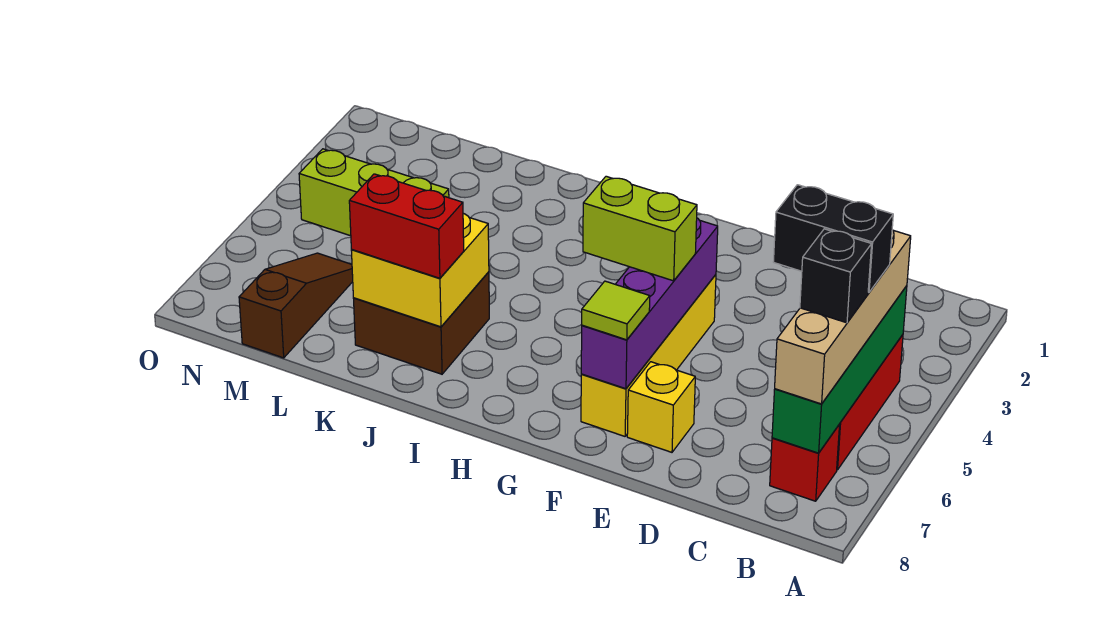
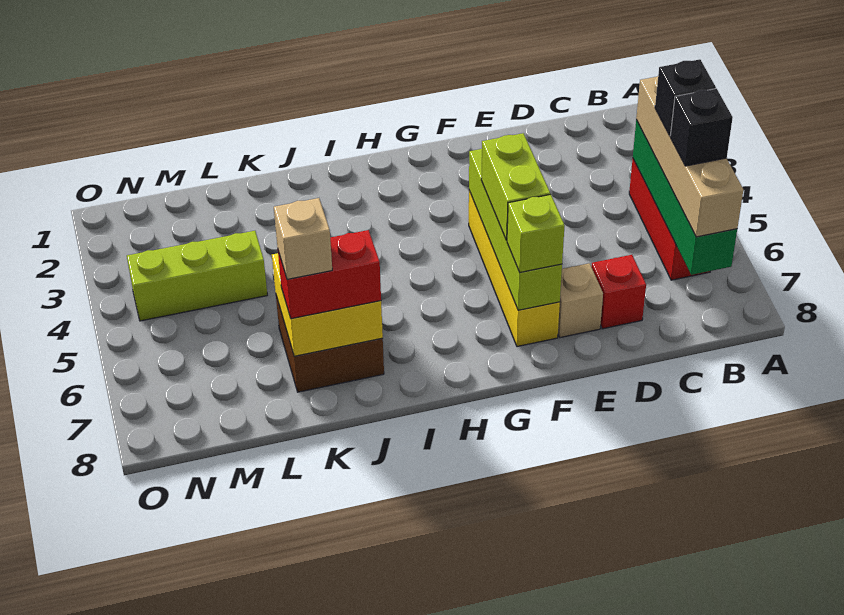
black 1x2 brick [773,185,893,292] -> black 1x1 brick [655,59,716,136]
red 1x1 brick [770,424,840,501] -> red 1x1 brick moved to [591,255,646,329]
yellow 1x1 brick [627,362,695,452] -> tan 1x1 brick [558,263,603,338]
purple 1x4 brick [581,218,718,389] -> lime 1x4 brick [469,149,562,310]
lime 1x2 brick [583,176,697,281] -> lime 1x2 brick turned to [481,133,550,240]
lime 1x1 tile [582,281,650,340] -> lime 1x1 brick [507,194,565,273]
none -> tan 1x1 brick [274,198,332,279]
brown 1x3 slope [239,253,353,358] -> none

